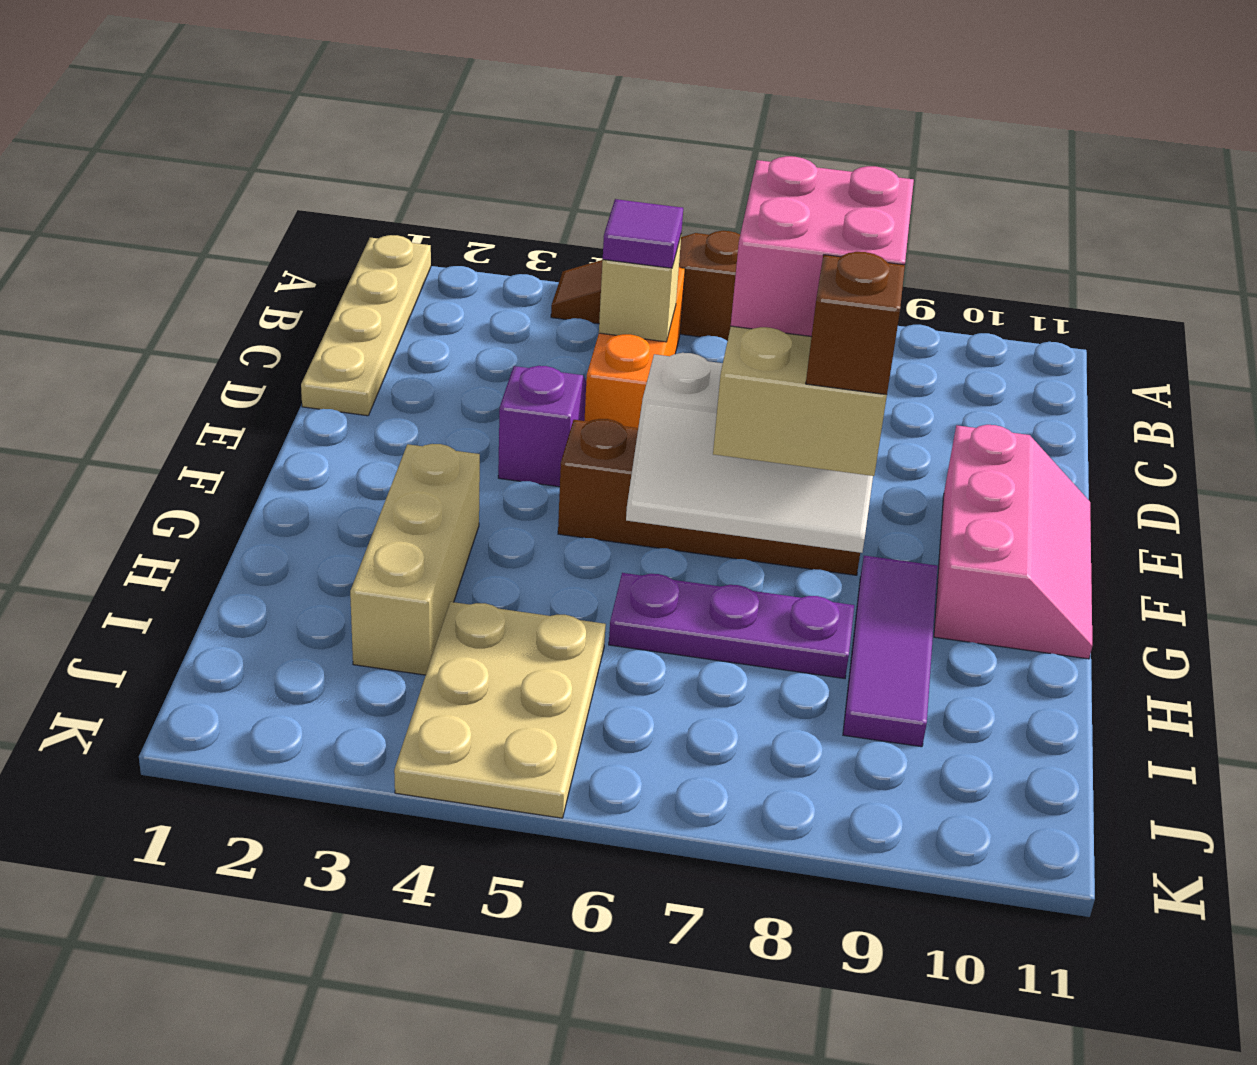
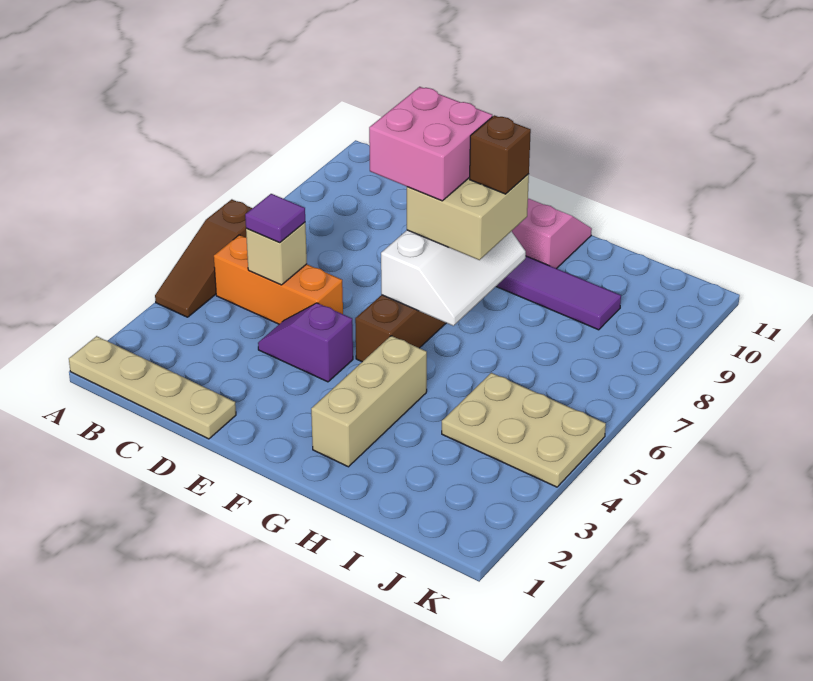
tan 1x3 brick [350,444,480,675] -> tan 1x3 brick turned to [311,336,427,467]
purple 1x3 plate [609,573,854,679] -> none

